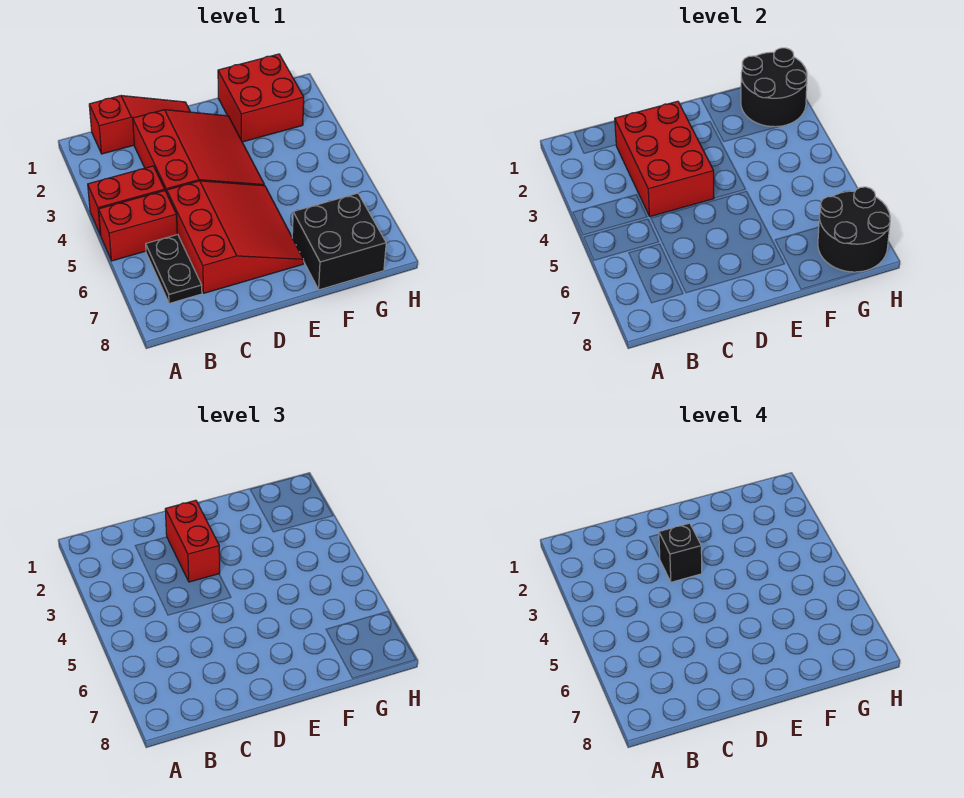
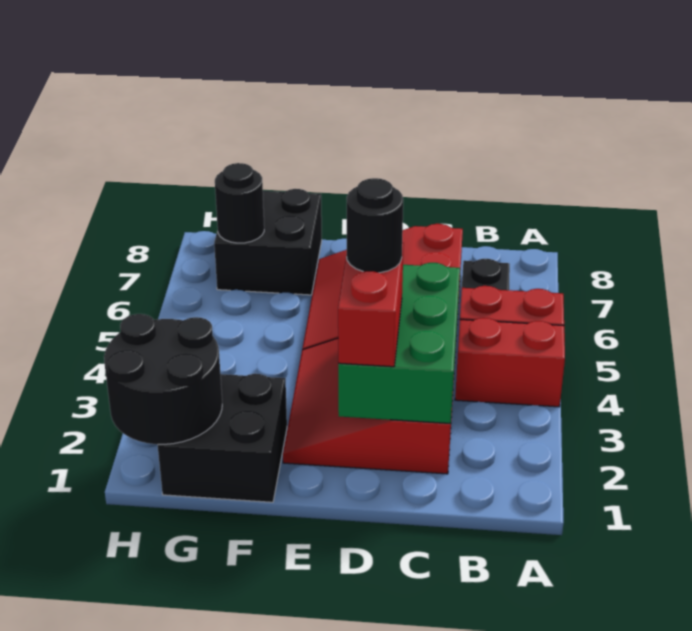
red 1x3 slope [89,96,190,154] -> none
red 2x3 brick [615,101,714,217] -> green 2x3 brick [338,263,460,424]
black 1x1 brick [659,523,702,582] -> black 1x1 round brick [347,178,403,273]
red 2x2 brick [218,54,304,142] -> black 2x2 brick [158,374,287,502]
black 2x2 round brick [818,187,890,272] -> black 1x1 round brick [215,163,264,243]

